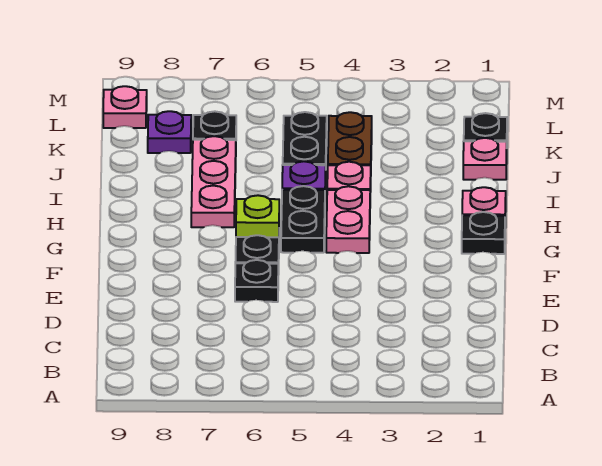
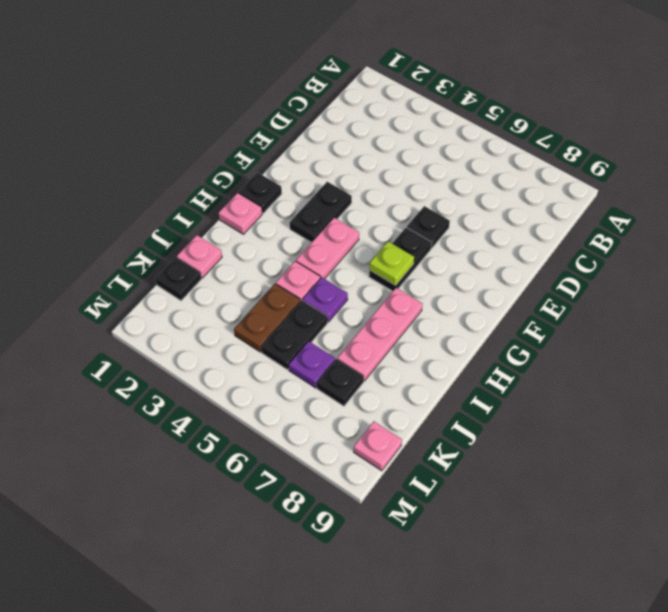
black 1x2 plate [281,186,325,253] -> black 1x2 plate moved to [290,182,352,242]
purple 1x1 plate [148,111,191,153] -> purple 1x1 plate moved to [289,341,335,388]

